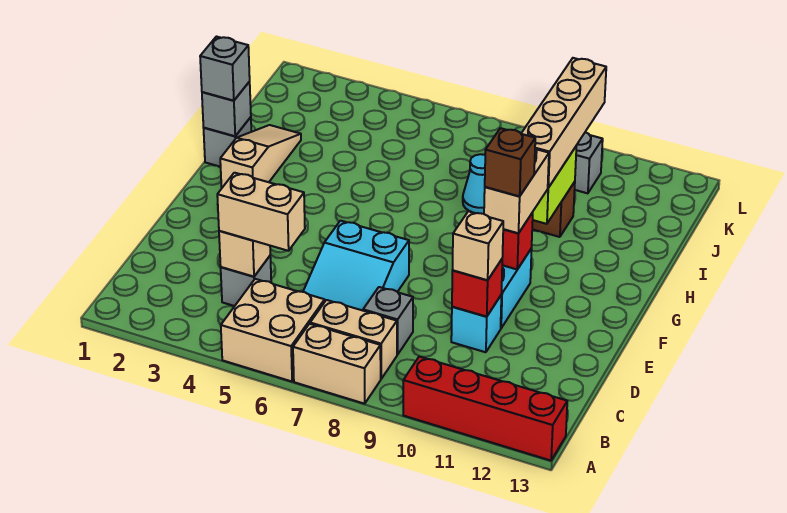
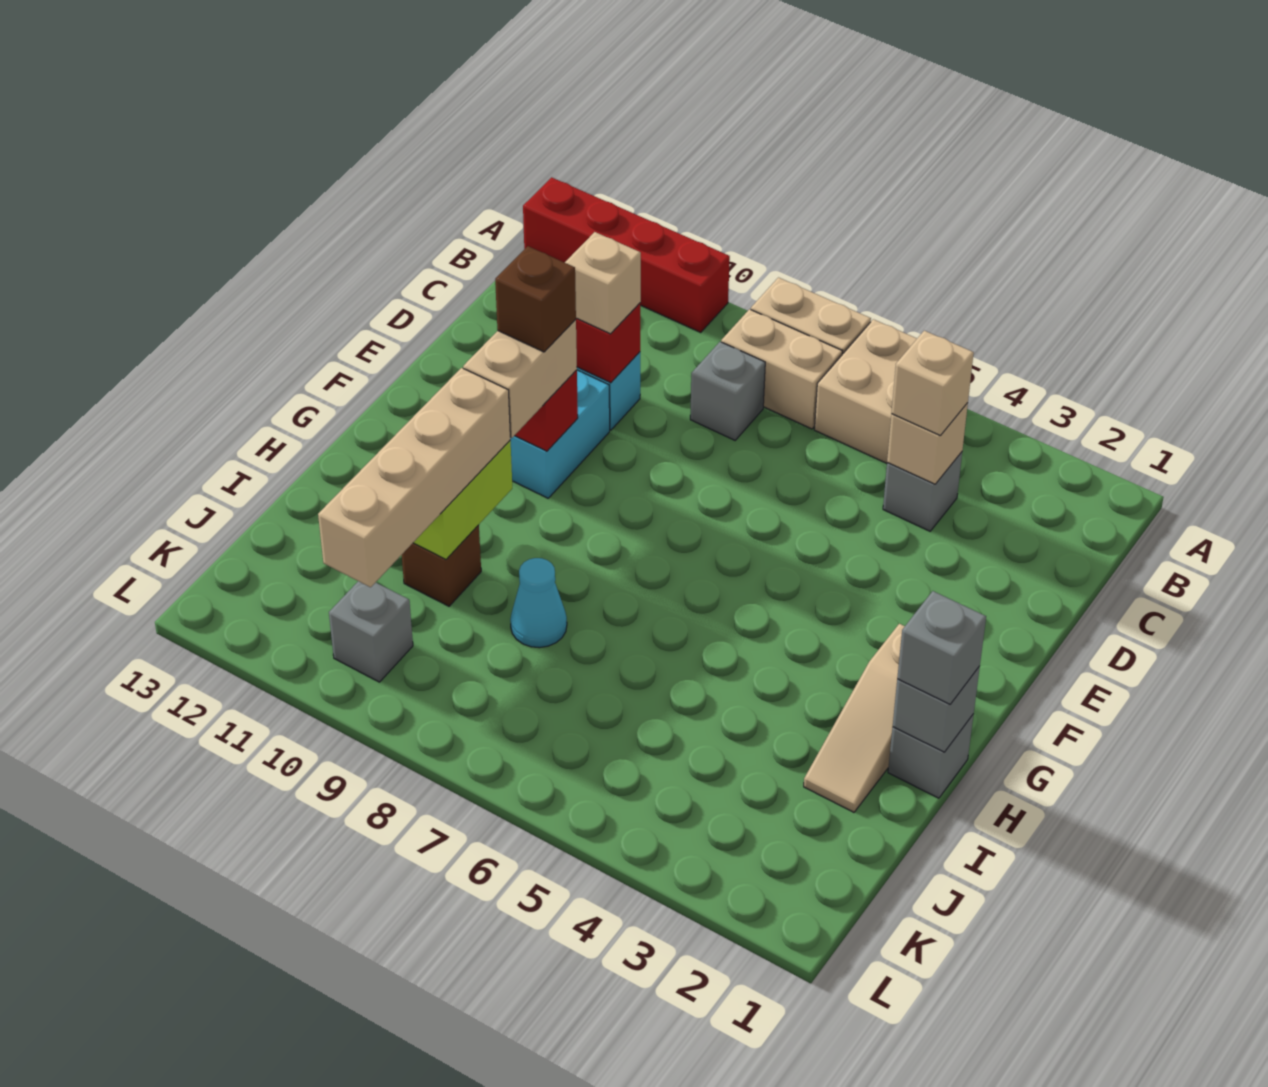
tan 1x2 brick [217,173,305,251] -> tan 1x1 brick [891,331,974,436]
cyan 2x3 slope [303,221,409,311] -> none

